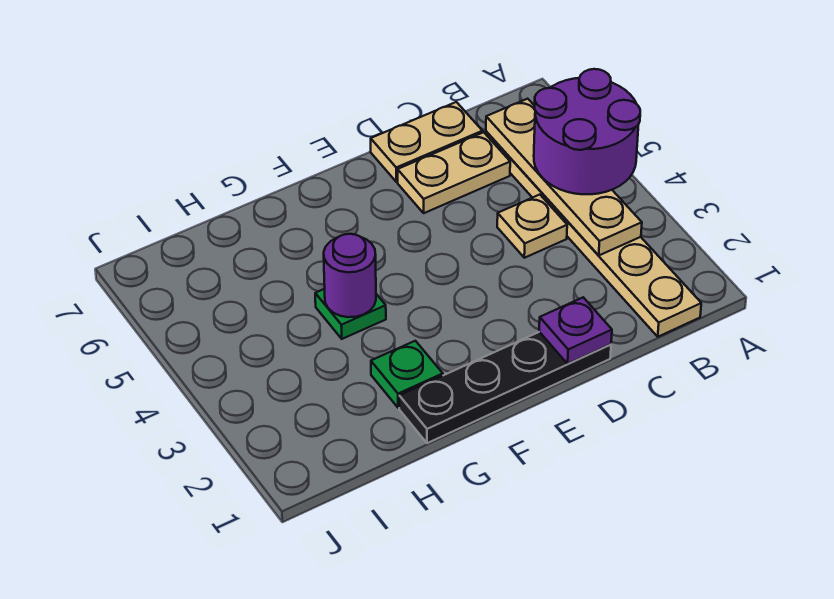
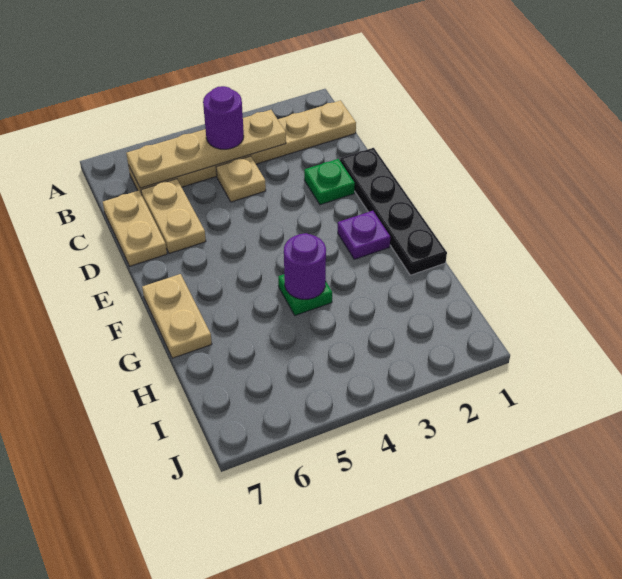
purple 2x2 round brick [534,69,640,194] -> purple 1x1 round brick [203,86,244,149]
purple 1x1 plate [539,297,612,364] -> purple 1x1 plate moved to [338,211,390,259]
none -> tan 1x2 plate [142,274,212,358]
green 1x1 plate [371,341,443,408] -> green 1x1 plate moved to [304,159,355,205]

